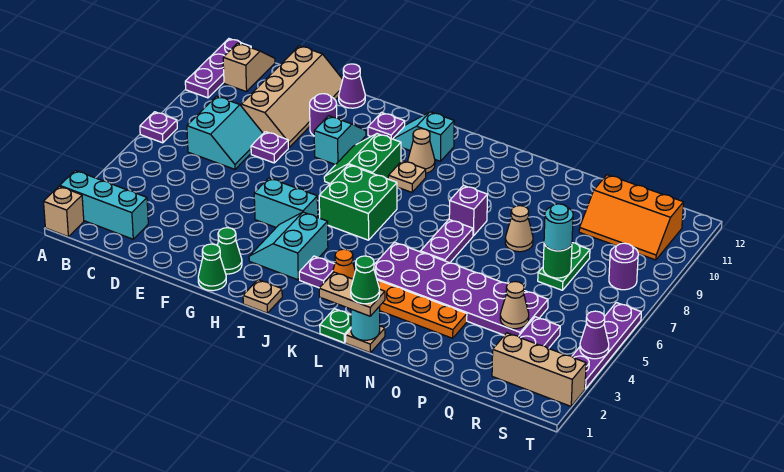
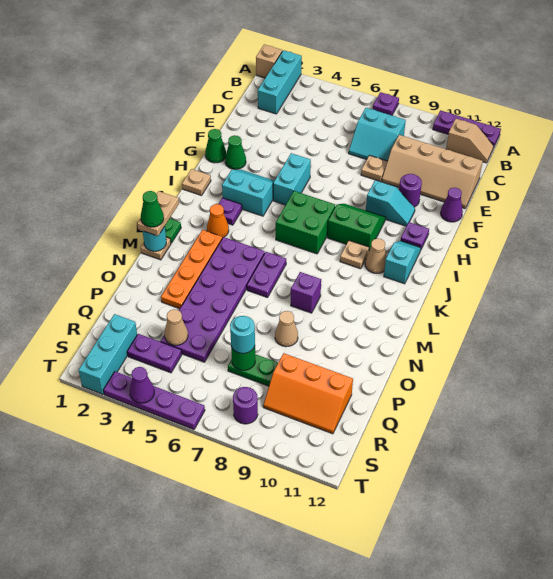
purple 1x1 plate [251,132,288,163] -> tan 1x1 plate [361,155,387,182]
purple 1x2 plate [421,220,473,263] -> purple 1x2 plate turned to [247,252,286,298]
orange 2x3 slope [579,175,683,260] -> orange 2x3 slope turned to [263,353,353,434]
tan 1x3 brick [492,333,586,406] -> cyan 1x3 brick [79,314,137,394]

